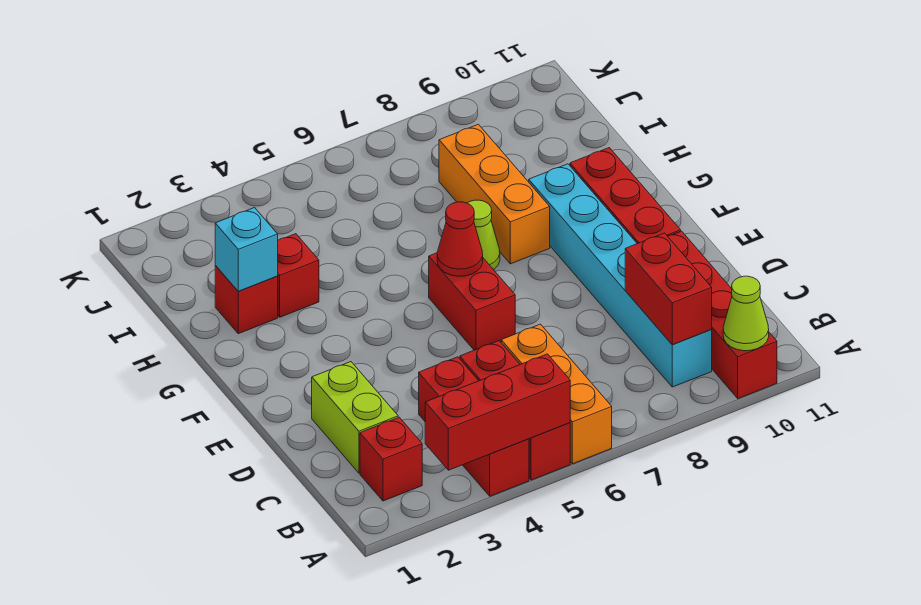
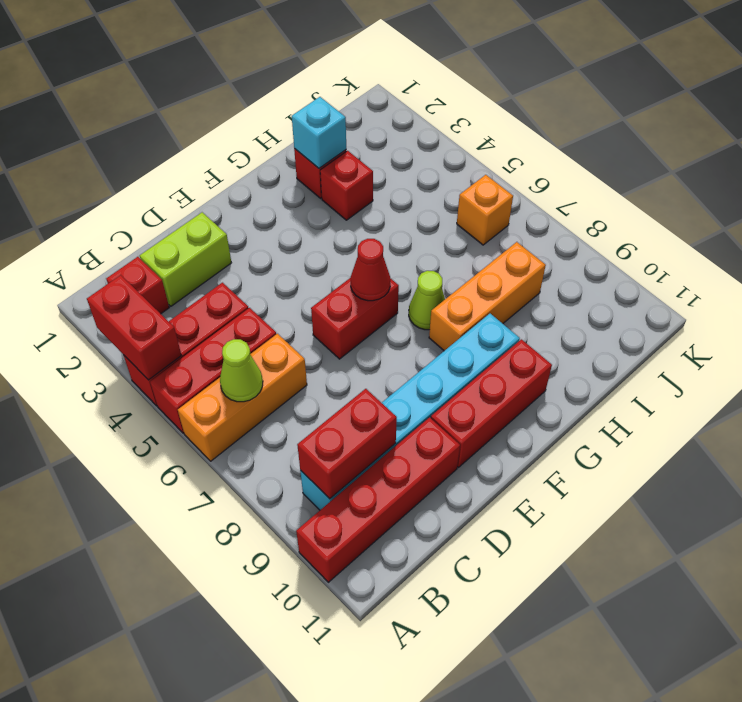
red 1x3 brick [425,354,570,470] -> red 1x2 brick [87,275,181,380]
lime 1x1 cone [723,276,769,351] -> lime 1x1 cone moved to [220,339,263,402]
none -> orange 1x1 brick [457,175,513,245]

